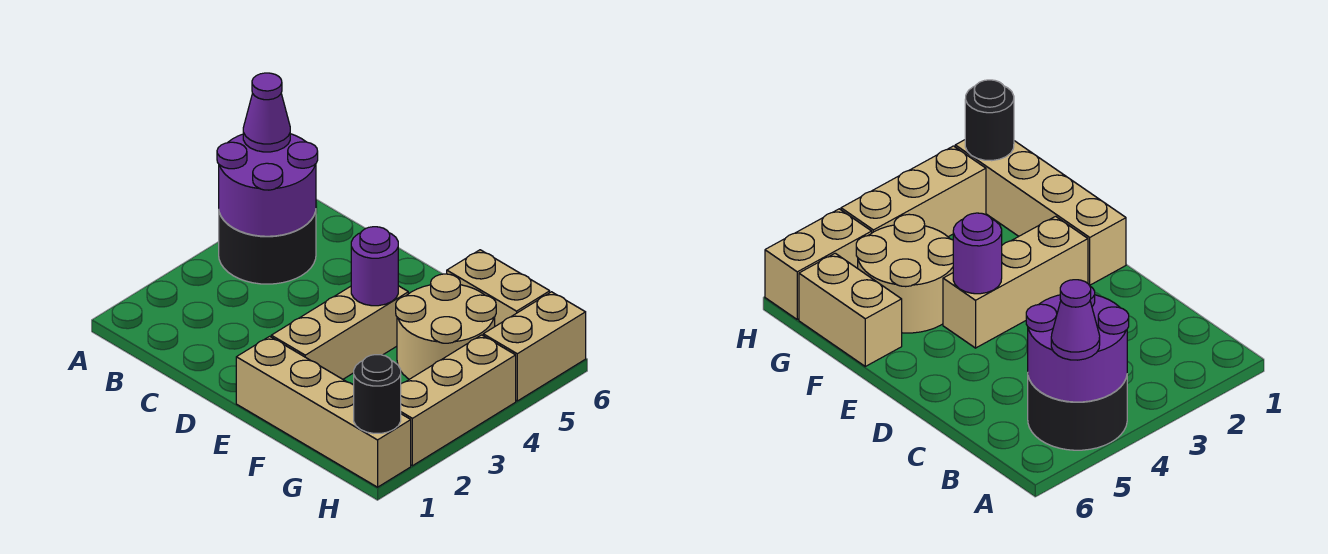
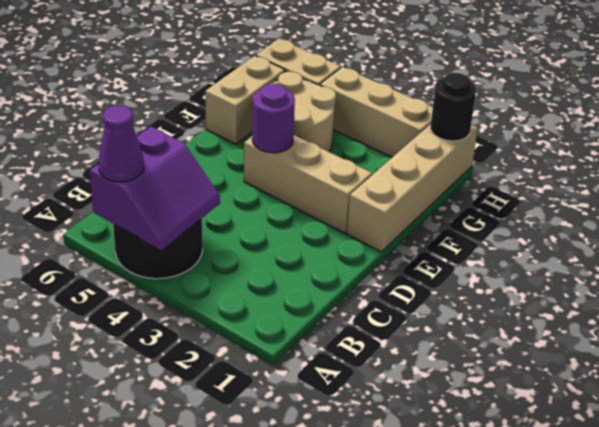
purple 2x2 round brick [217,134,318,236] -> purple 2x2 slope [89,127,220,250]

